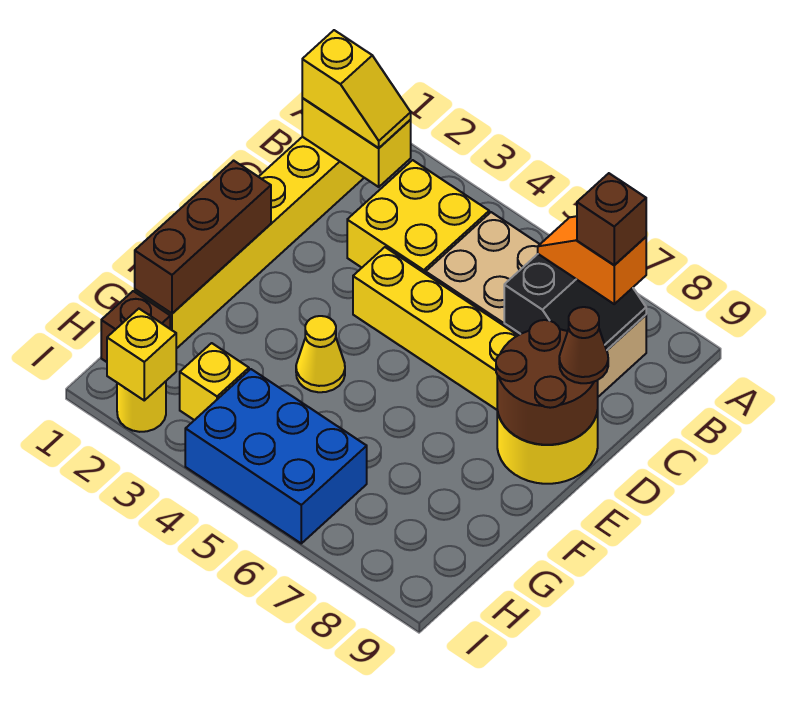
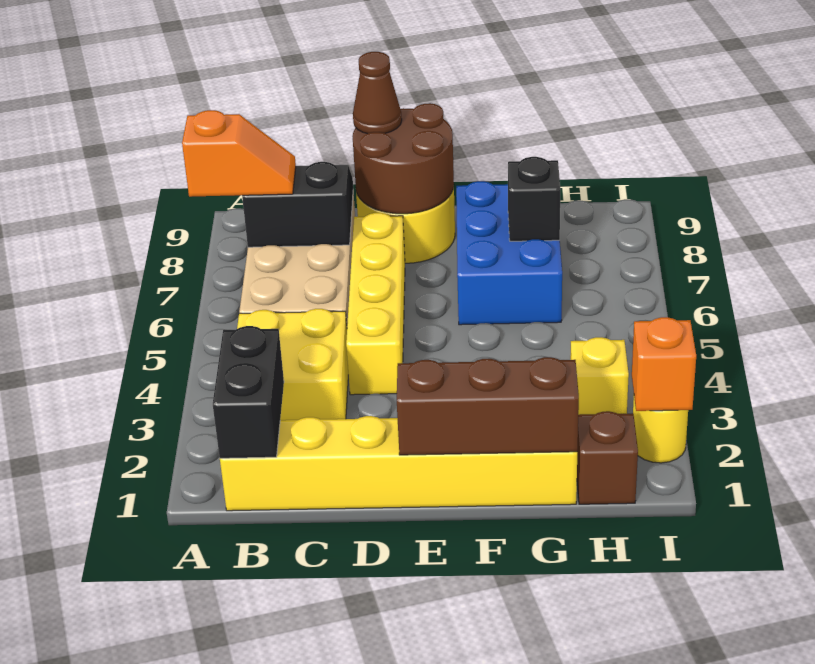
yellow 1x2 brick [302,98,411,187] -> black 1x2 brick [213,326,284,458]
yellow 1x2 slope [302,30,411,148] -> none
orange 1x2 slope [538,216,646,304] -> orange 1x2 slope turned to [182,110,296,197]
brown 1x1 brick [577,173,646,265] -> none
yellow 1x1 cone [296,316,345,392] -> none
none -> black 1x1 brick [508,157,560,241]
blue 2x3 brick [185,369,367,543] -> blue 2x3 brick moved to [456,181,562,325]
yellow 1x1 brick [107,309,176,400] -> orange 1x1 brick [632,317,696,411]

